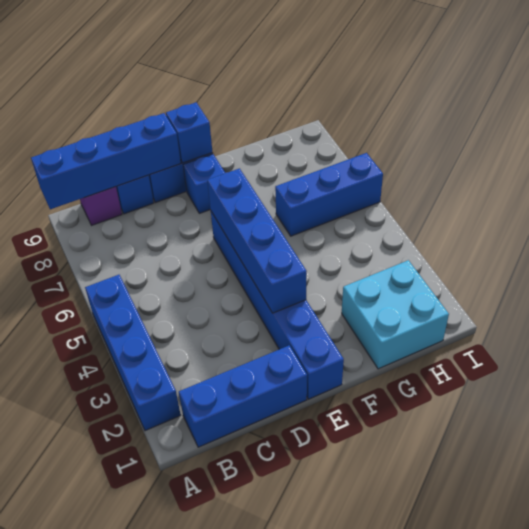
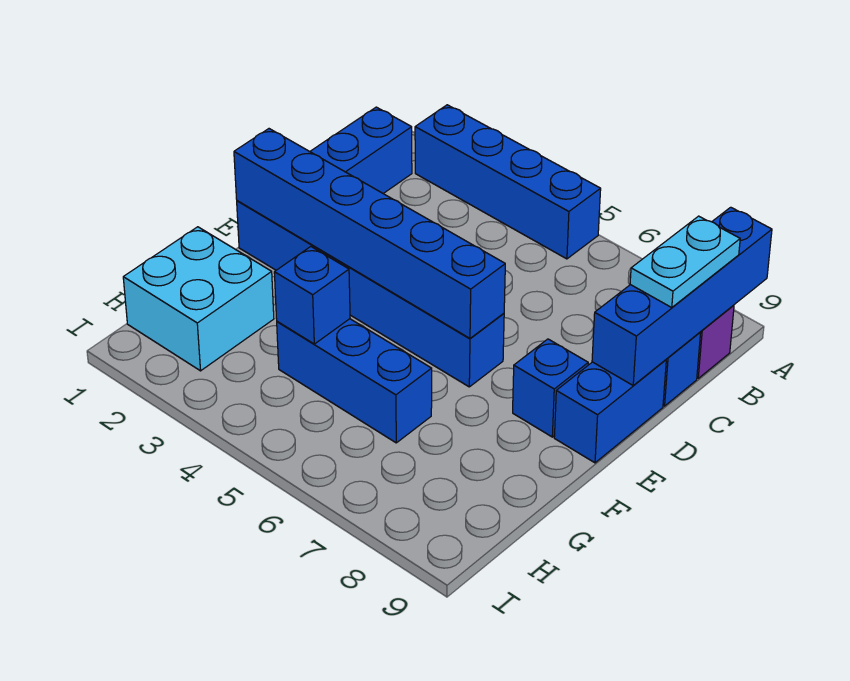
none -> cyan 1x2 plate [630,216,740,308]
blue 1x4 brick [207,168,307,313] -> blue 1x6 brick [234,129,505,338]
blue 1x1 brick [166,102,213,163] -> blue 1x1 brick moved to [274,247,350,344]
blue 1x3 brick [275,153,383,236] -> blue 1x3 brick turned to [277,319,432,443]

